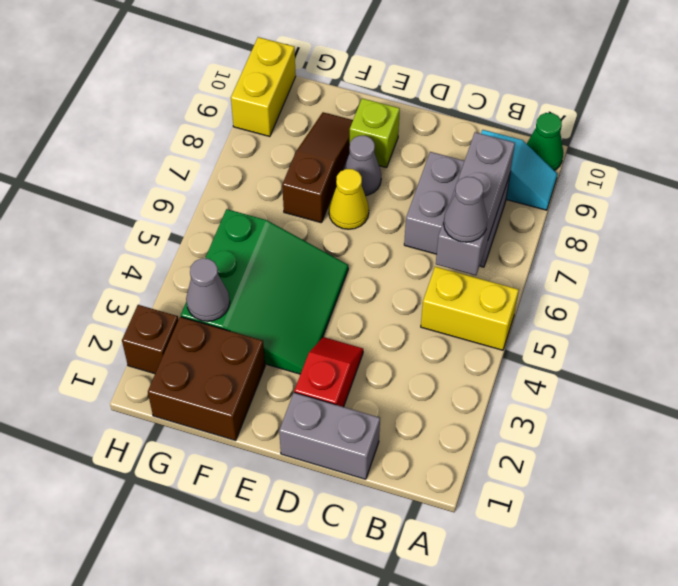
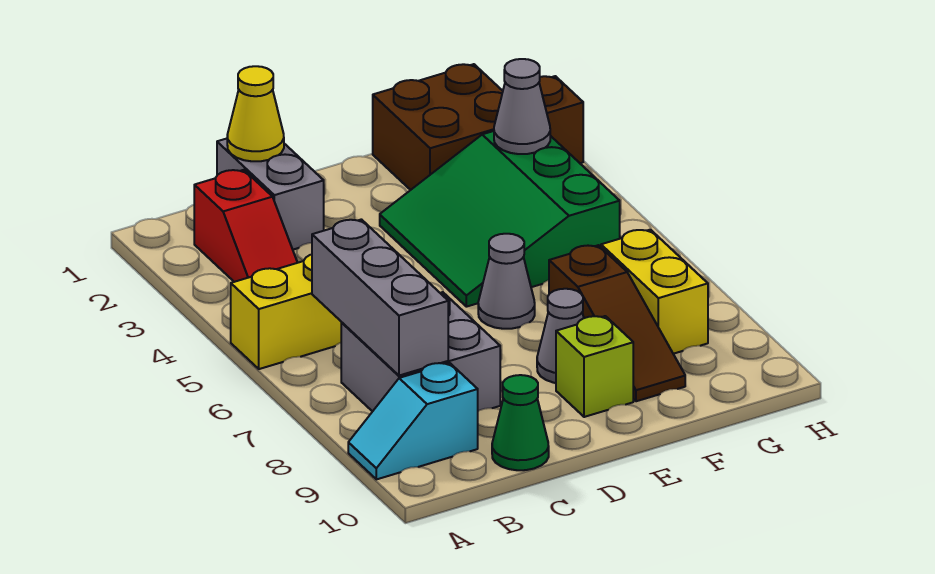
green 1x1 cone [527,113,563,171] -> green 1x1 cone moved to [492,375,549,470]
grey 1x1 cone [444,177,488,242] -> grey 1x1 cone moved to [478,234,535,329]
grey 1x2 brick [279,393,380,479] -> grey 1x2 brick turned to [217,139,324,250]
red 1x2 slope [294,337,363,407] -> red 1x2 slope moved to [194,170,297,282]
yellow 1x1 cone [329,169,369,229] -> yellow 1x1 cone moved to [227,66,284,161]
yellow 1x2 brick [231,37,296,137] -> yellow 1x2 brick moved to [601,230,708,354]

